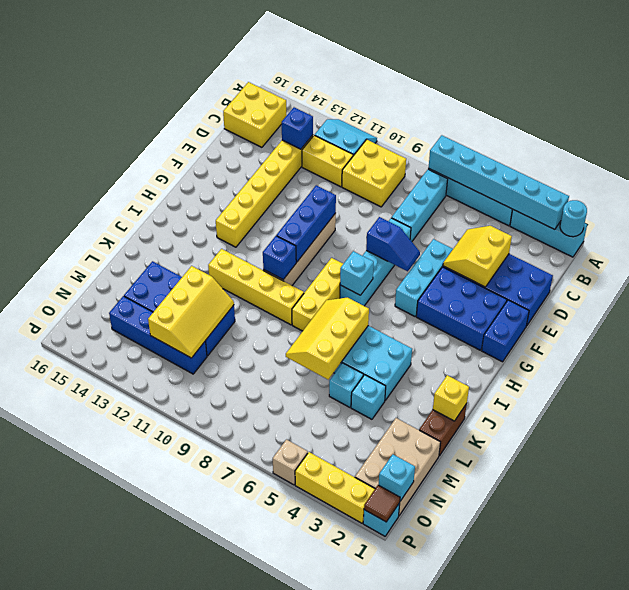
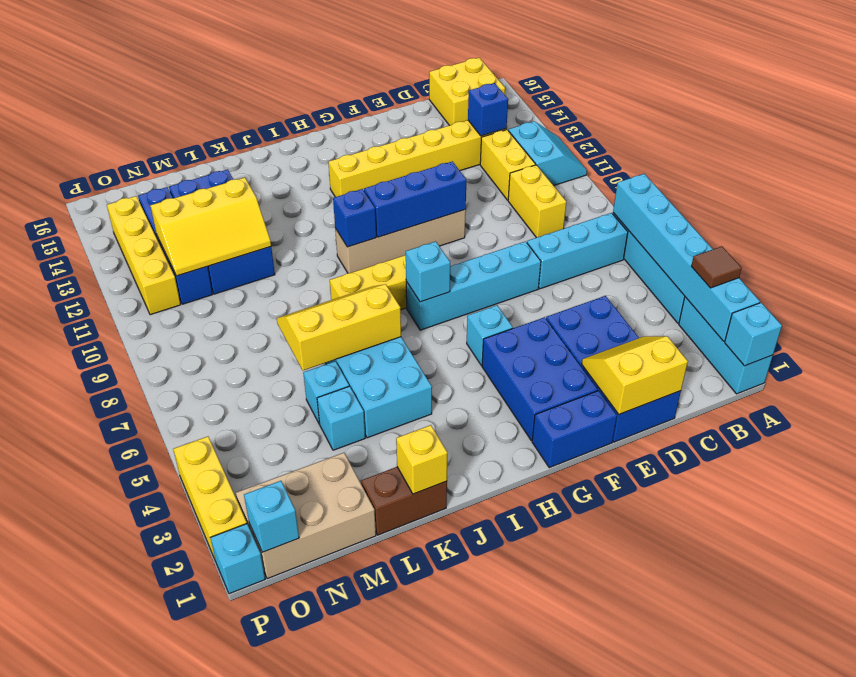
cyan 1x1 round brick [560,200,587,237] -> cyan 1x1 brick [725,303,782,366]
yellow 2x2 brick [342,139,406,207] -> yellow 1x2 brick [508,165,566,238]
yellow 2x2 slope [443,226,512,287] -> yellow 2x2 slope moved to [582,336,688,414]
cyan 1x3 brick [395,239,453,316] -> cyan 1x1 brick [467,305,513,366]
blue 1x2 slope [366,217,420,271] -> none
yellow 1x4 brick [208,249,304,325] -> yellow 1x4 brick moved to [107,196,181,315]
brown 1x1 tile [364,485,400,522] -> brown 1x1 tile moved to [691,246,742,288]
tan 1x1 brick [273,440,308,485] -> none

